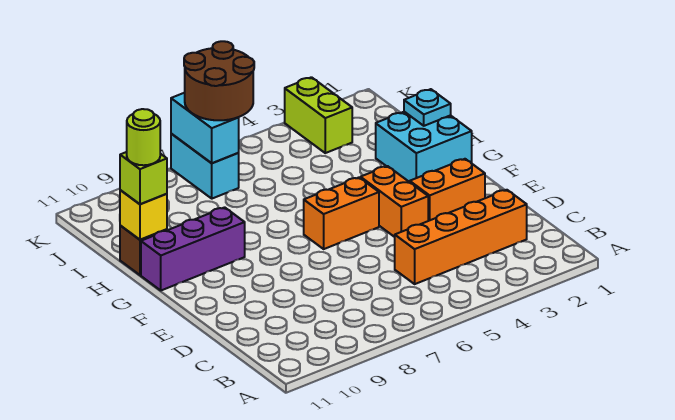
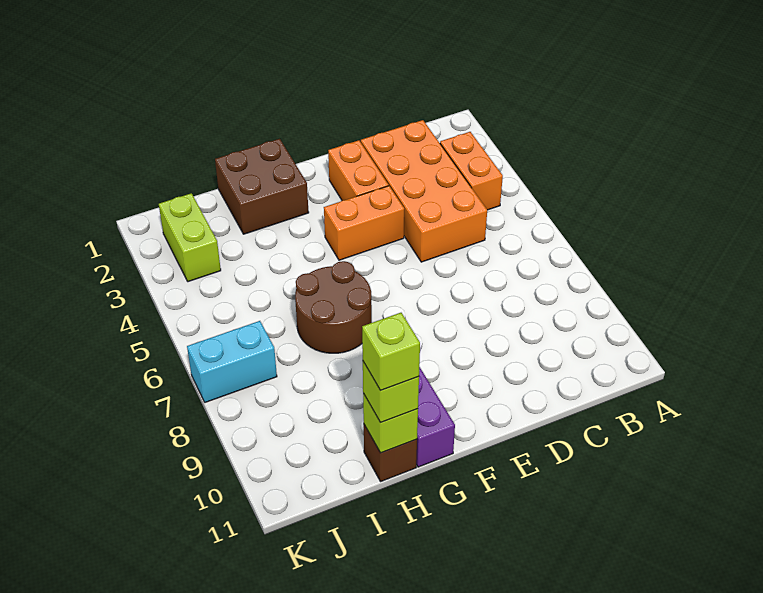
orange 1x4 brick [395,190,527,284] -> orange 2x4 brick [361,120,487,262]
orange 1x2 brick [304,178,379,249] -> orange 1x2 brick moved to [440,132,503,210]
cyan 2x2 brick [376,112,472,182] -> brown 2x2 brick [215,139,309,234]
cyan 1x1 plate [404,89,451,126] -> none
yellow 1x1 brick [120,190,167,240] -> lime 1x1 brick [363,394,418,453]
lime 1x1 round brick [127,109,160,165] -> lime 1x1 brick [362,313,420,391]
lime 1x2 brick [285,77,352,153] -> lime 1x2 brick turned to [159,193,221,282]
brown 2x2 round brick [184,41,254,120] -> brown 2x2 round brick moved to [295,261,372,353]
cyan 1x2 brick [171,93,239,163] -> none

